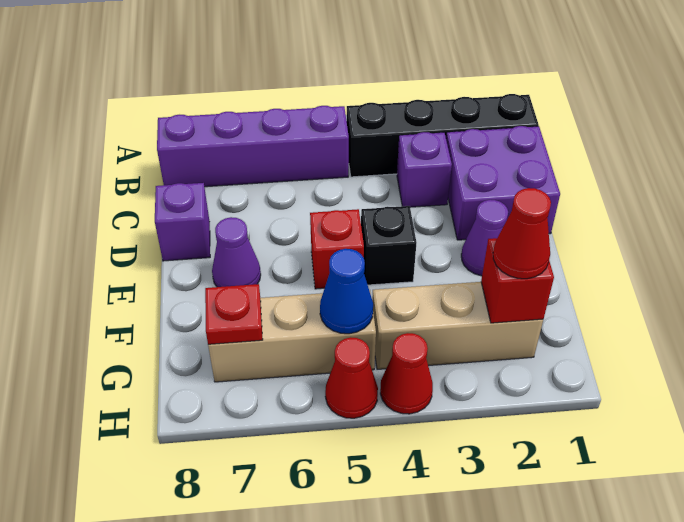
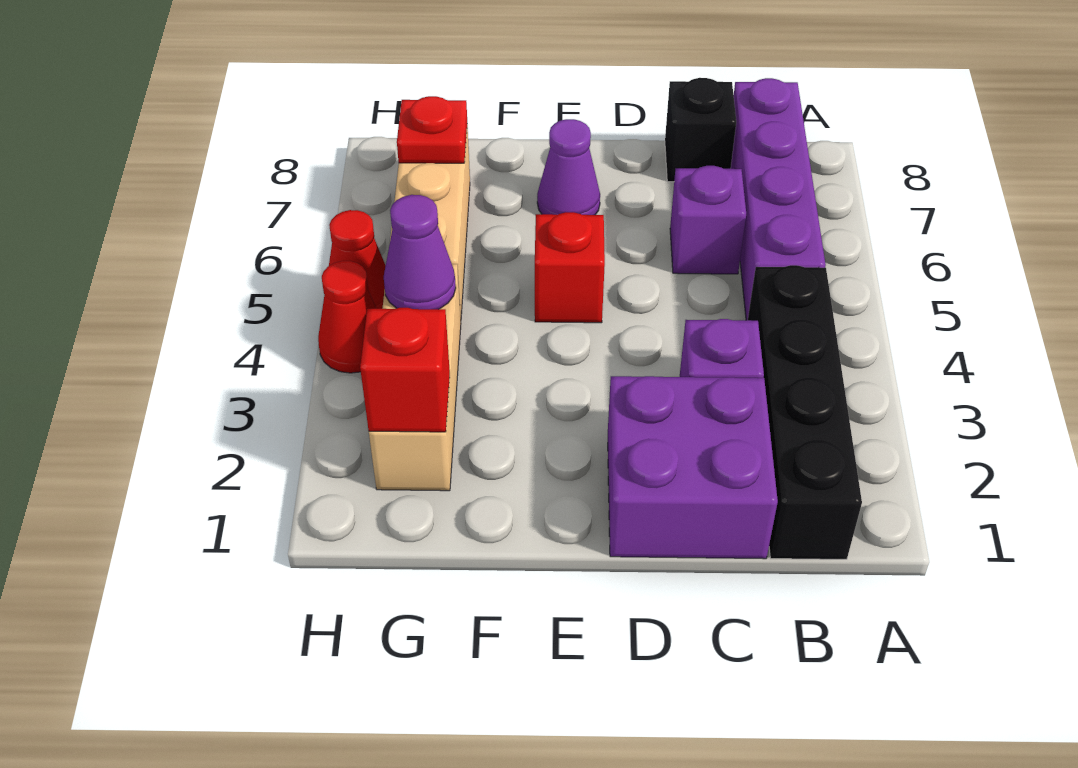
purple 1x1 brick [155,183,210,261] -> purple 1x1 brick moved to [670,166,746,274]
purple 1x1 cone [461,200,508,276] -> purple 1x1 cone moved to [384,195,456,309]
black 1x1 brick [361,206,416,285] -> black 1x1 brick moved to [665,78,736,182]
red 1x1 cone [493,188,551,279] -> none
blue 1x1 cone [320,249,373,334] -> none

